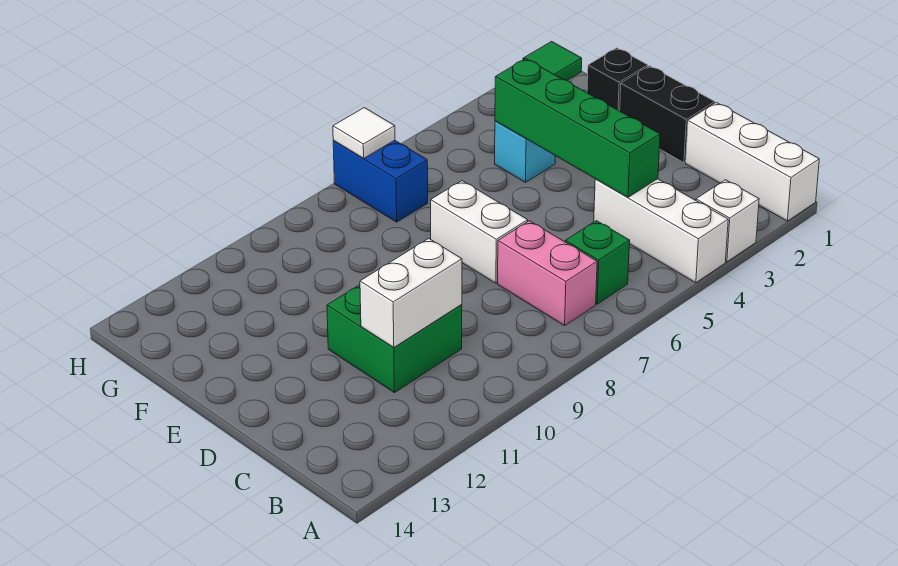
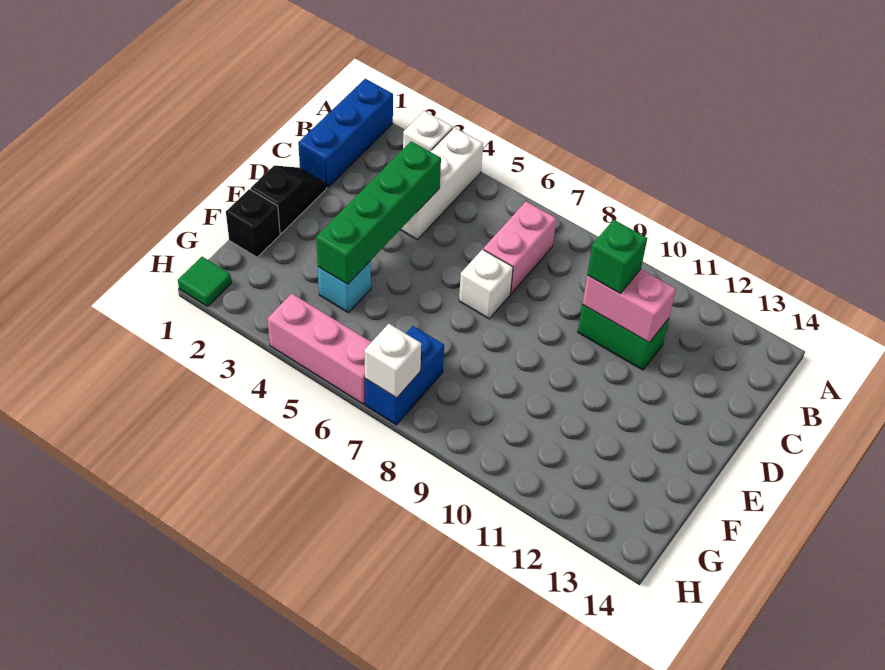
white 1x3 brick [686,103,819,221] -> blue 1x3 brick [298,79,393,187]
green 1x1 brick [565,221,630,304] -> green 1x1 brick moved to [587,220,647,293]
green 2x2 brick [327,285,462,393] -> green 1x2 brick [578,305,669,370]
white 1x2 brick [360,238,462,347] -> pink 1x2 brick [582,269,676,342]
black 1x2 brick [620,66,715,163] -> black 1x2 slope [251,165,327,233]
white 1x2 brick [431,181,528,283] -> white 1x1 brick [459,249,513,319]
none -> pink 1x3 brick [267,293,371,404]
white 1x1 tile [333,108,395,158] -> white 1x1 brick [364,324,421,398]

